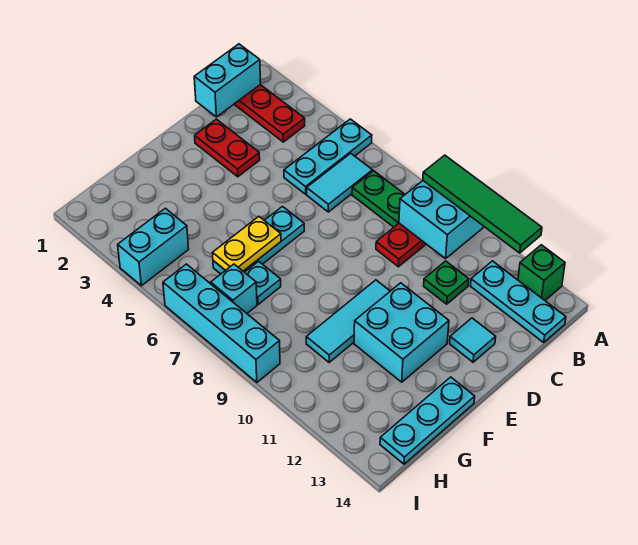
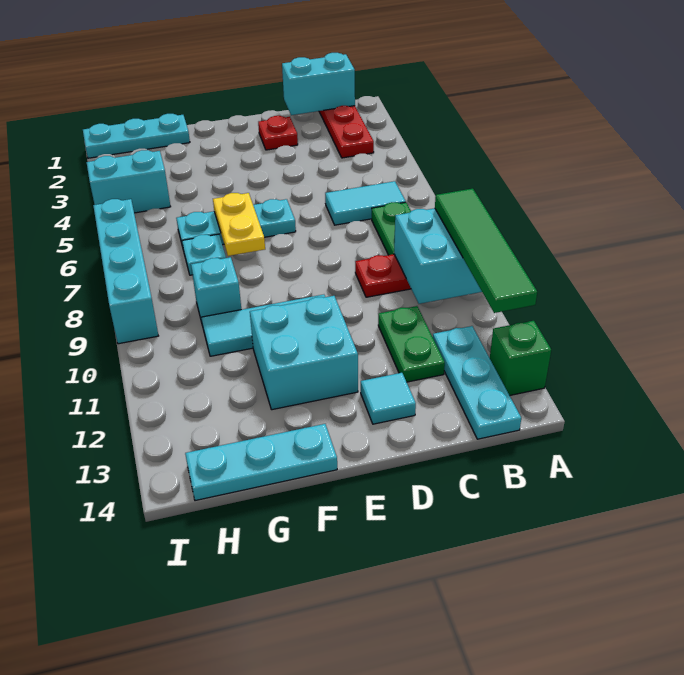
cyan 1x3 plate [284,119,372,194] -> cyan 1x3 plate moved to [83,114,190,158]
green 1x1 plate [424,261,469,304] -> green 1x2 plate [378,306,445,382]
red 1x2 plate [195,119,260,177] -> red 1x1 plate [258,116,298,150]
yellow 1x2 plate [213,217,281,271] -> yellow 1x2 plate turned to [213,193,265,256]
cyan 1x1 brick [211,264,257,313] -> cyan 1x1 brick moved to [191,257,241,326]

